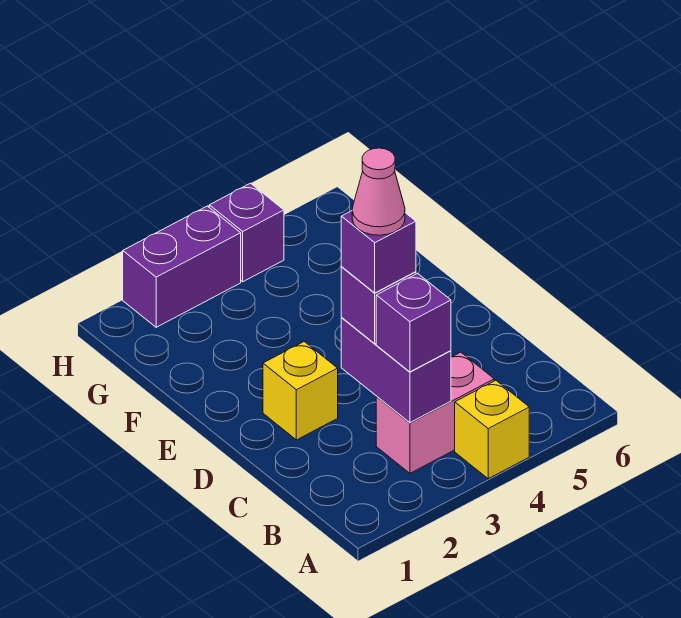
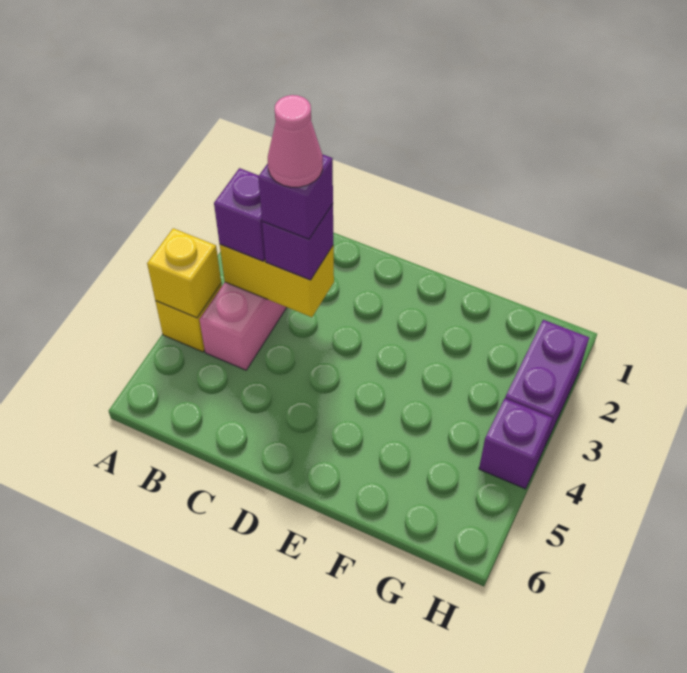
purple 1x2 brick [341,318,451,423] -> yellow 1x2 brick [220,245,334,317]
yellow 1x1 brick [263,342,338,440] -> yellow 1x1 brick moved to [147,228,221,318]

